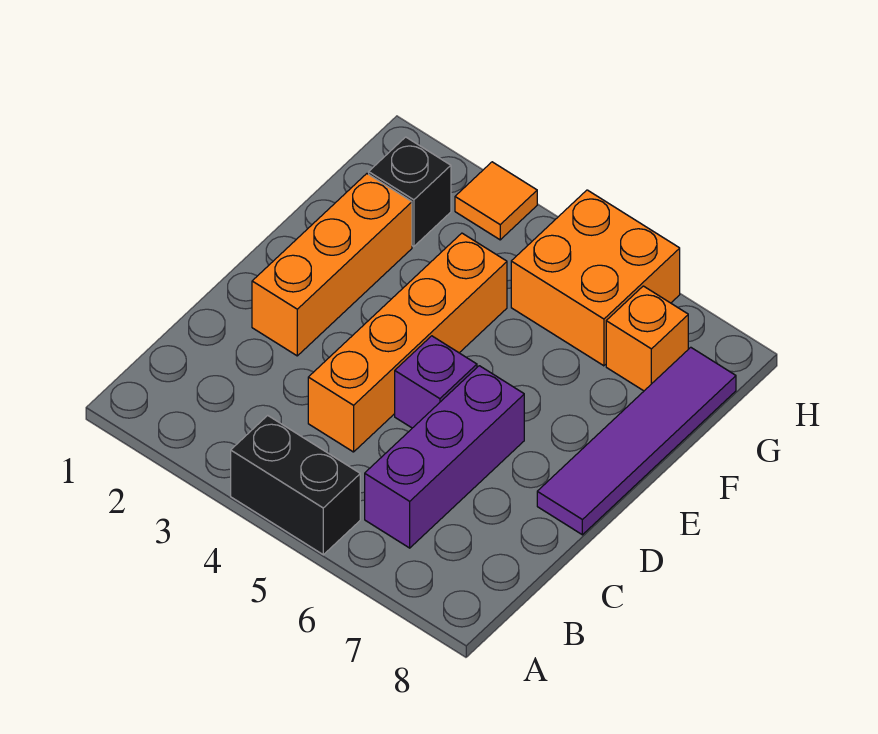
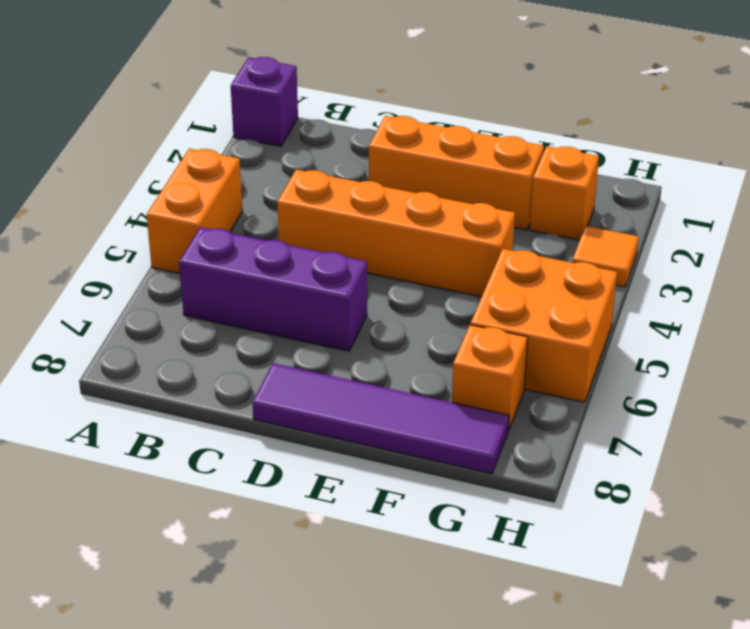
black 1x2 brick [231,415,360,555] -> orange 1x2 brick [147,149,242,273]
purple 1x1 brick [395,336,477,428] -> purple 1x1 brick moved to [231,57,298,146]
black 1x1 brick [369,137,451,246] -> orange 1x1 brick [530,146,599,240]

